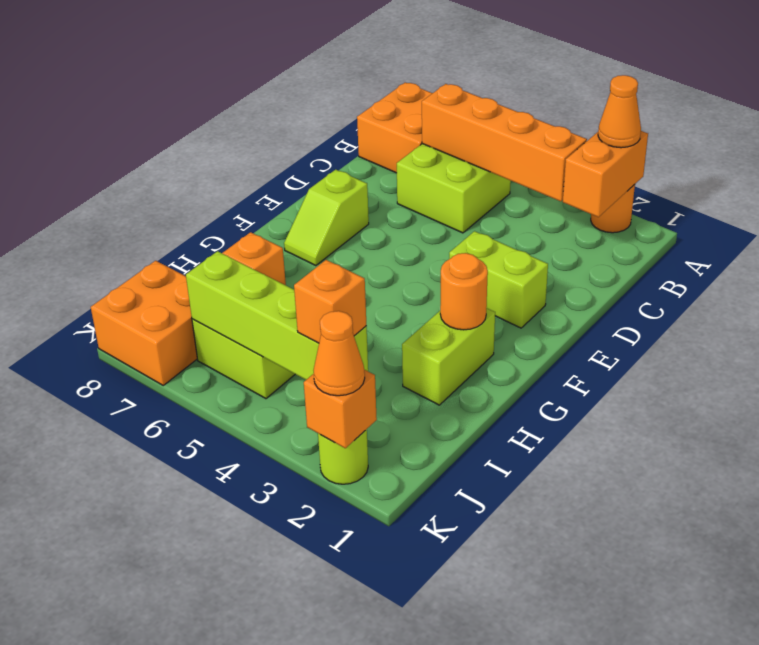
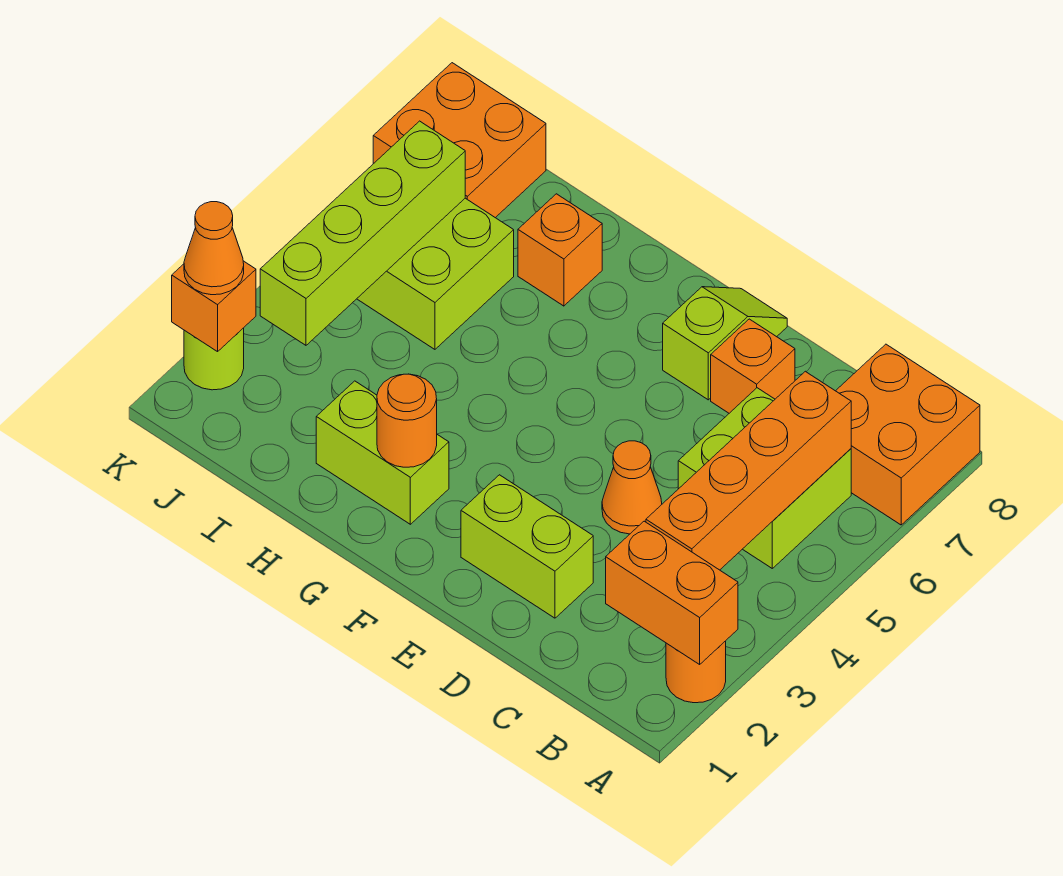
orange 1x1 cone [598,75,641,148] -> orange 1x1 cone moved to [602,441,662,534]
lime 1x2 brick [449,231,548,328] -> lime 1x2 brick turned to [461,475,593,618]
lime 1x2 slope [284,170,369,266] -> lime 1x2 slope turned to [663,287,787,400]
orange 1x1 brick [294,260,366,343] -> orange 1x1 brick moved to [711,319,795,413]

